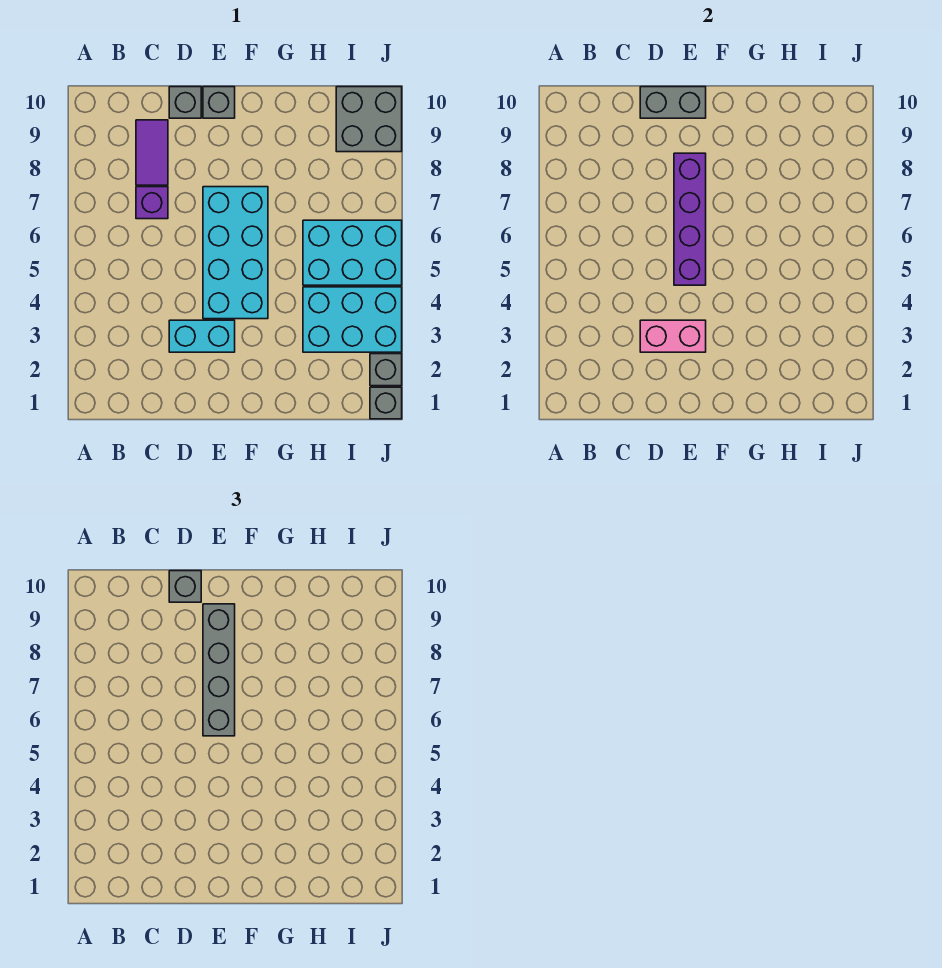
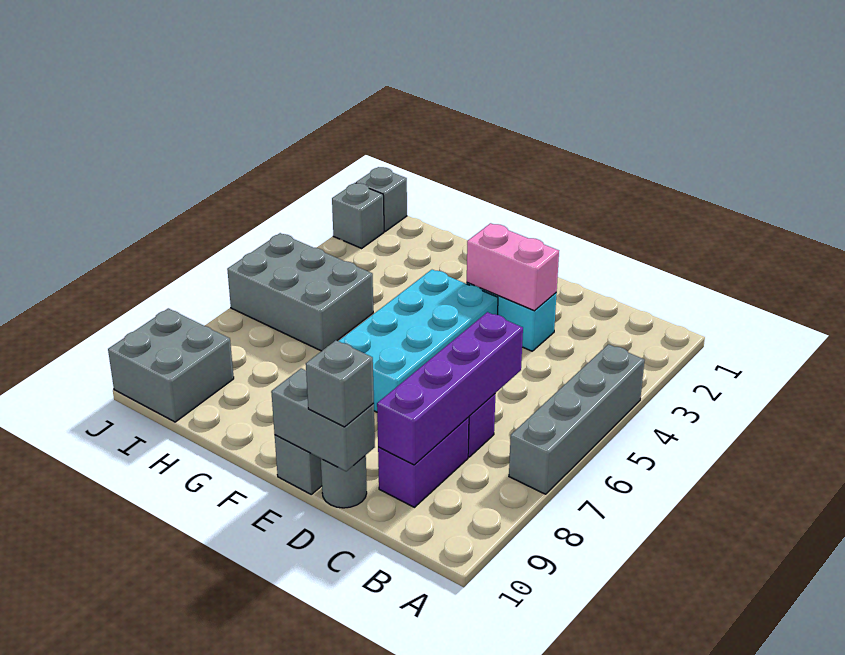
purple 1x2 tile [136,120,168,185] -> purple 1x2 brick [378,417,469,507]
grey 1x1 brick [169,87,201,118] -> grey 1x1 round brick [321,455,367,508]
purple 1x4 brick [674,153,706,285] -> purple 1x4 brick moved to [377,312,523,465]
grey 1x4 brick [203,604,235,736] -> grey 1x4 brick moved to [509,344,645,494]
cyan 2x3 brick [303,287,402,352] -> none
cyan 2x3 brick [303,220,402,285] -> grey 2x3 brick [227,233,373,351]

